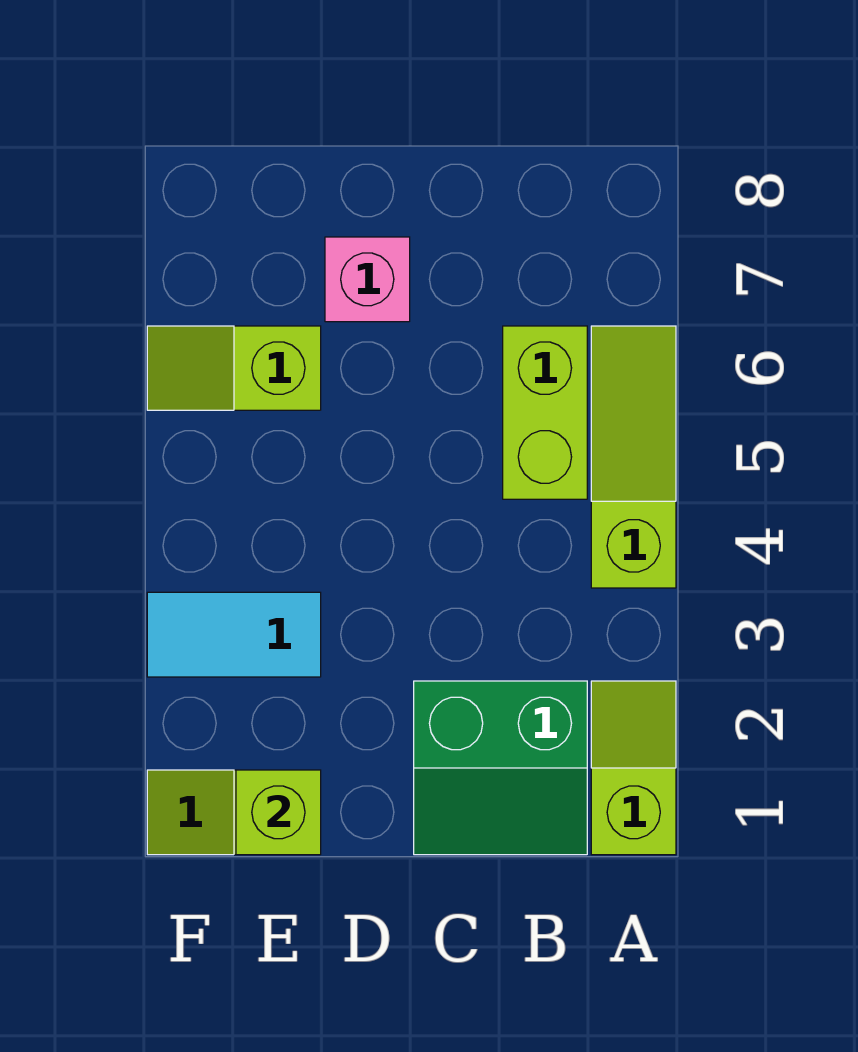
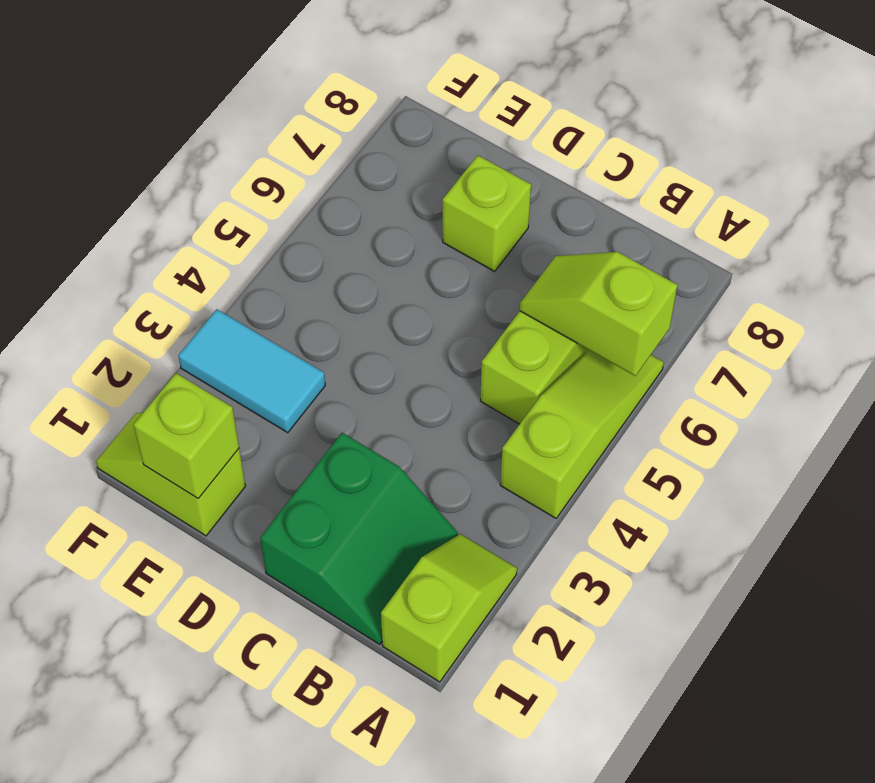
green 2x2 slope [414,681,587,855] -> green 2x2 slope turned to [260,433,458,644]
pink 1x1 brick [325,237,410,322] -> lime 1x1 brick [443,155,531,271]
lime 1x2 slope [147,326,321,410] -> lime 1x2 slope moved to [520,252,677,376]

